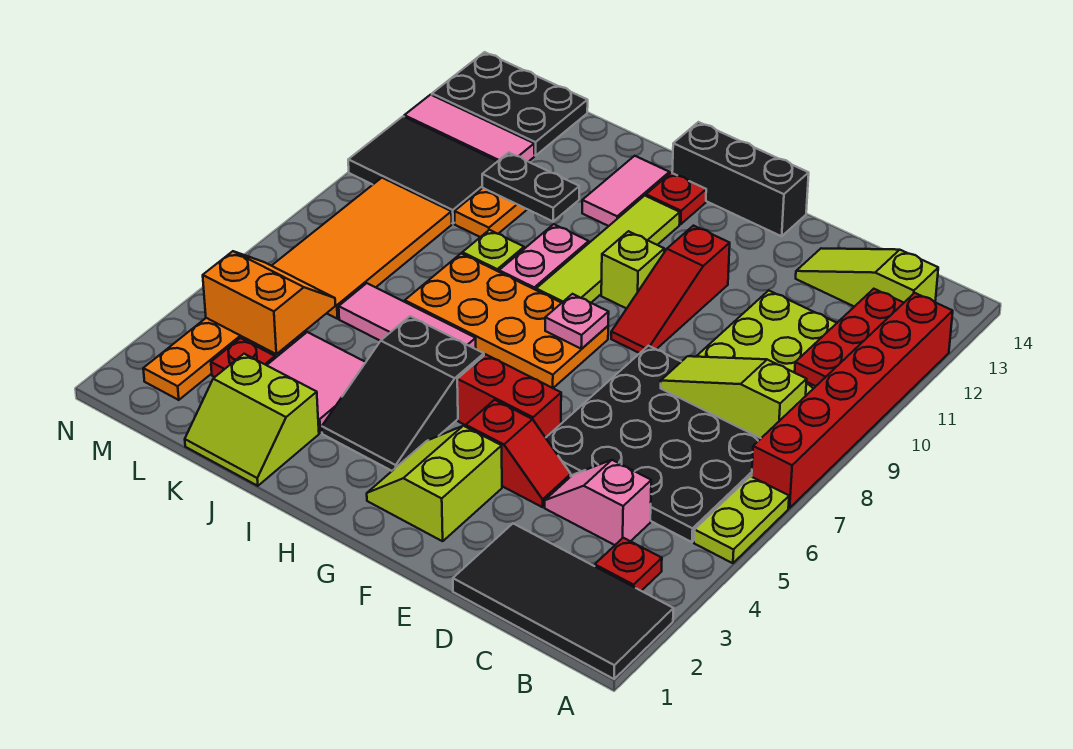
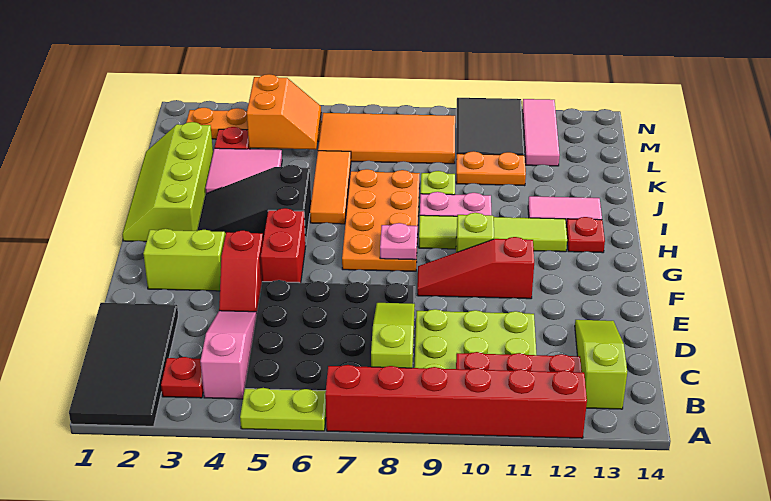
pink 1x2 slope [545,460,651,545] -> pink 1x3 slope [200,311,257,399]
black 1x3 brick [672,122,809,236] -> none
pink 1x3 tile [339,283,476,349] -> orange 1x3 tile [310,151,351,224]
lime 2x2 slope [185,354,319,486] -> lime 2x4 slope [122,122,213,242]
black 1x2 plate [482,153,579,221] -> none
black 2x3 plate [432,52,588,156] -> none

